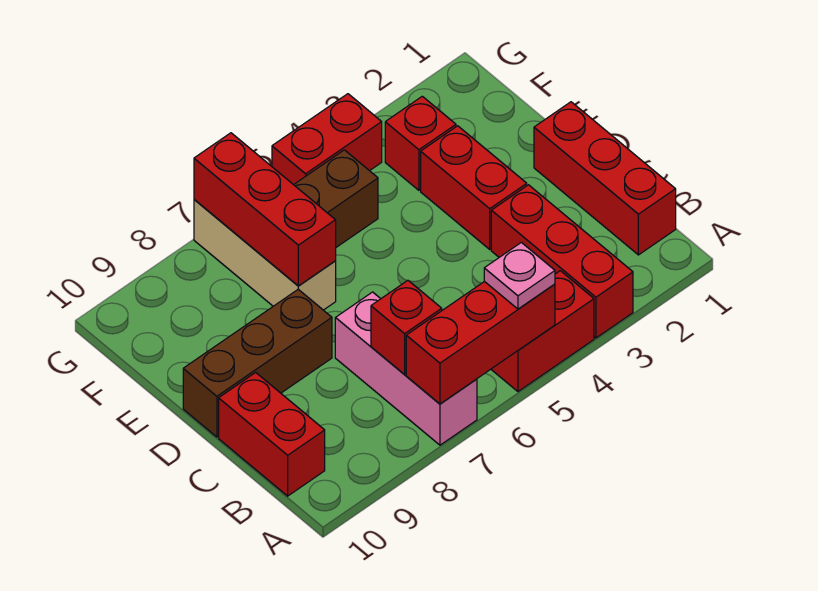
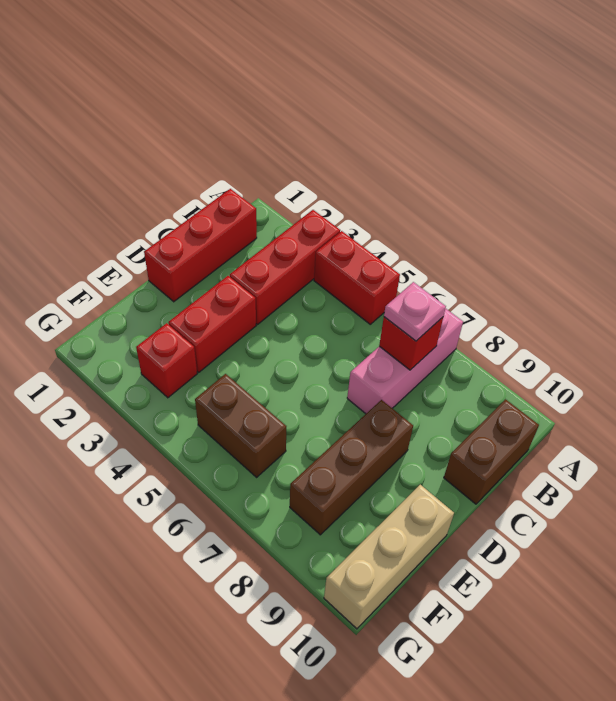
red 1x3 brick [406,281,555,404] -> none
pink 1x1 plate [484,242,555,309] -> pink 1x1 plate moved to [384,282,446,341]
red 1x2 brick [219,372,325,496] -> brown 1x2 brick [444,399,539,504]
brown 1x3 brick [183,289,332,437] -> brown 1x3 brick turned to [290,400,413,535]
tan 1x3 brick [194,199,336,310] -> tan 1x3 brick moved to [324,485,454,629]
red 1x3 brick [194,133,336,286] -> none
red 1x2 brick [272,94,382,185] -> none

